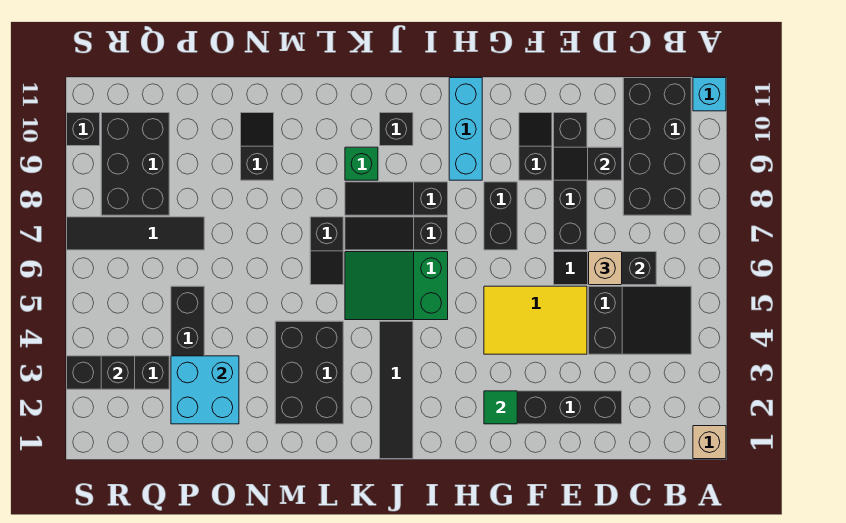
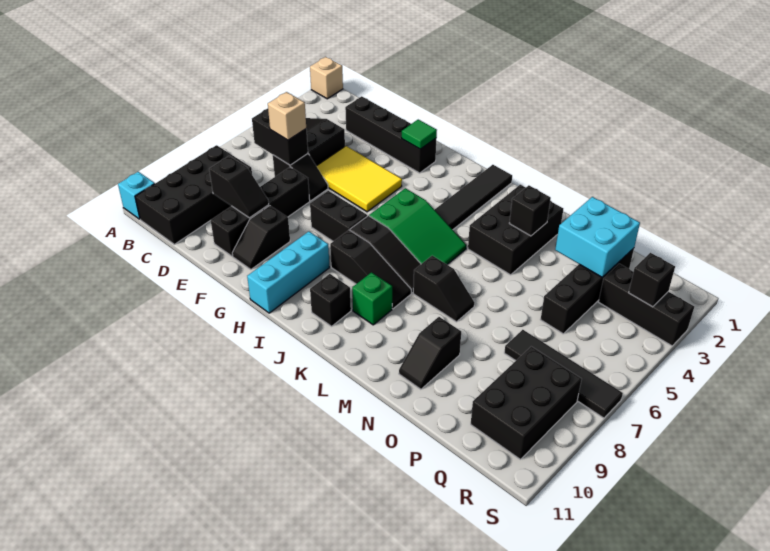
black 1x2 brick [484,182,517,250] -> black 1x2 brick turned to [310,191,367,241]
black 1x2 slope [310,217,343,285] -> black 1x2 slope turned to [413,256,474,322]
black 1x1 brick [67,113,100,146] -> black 1x1 brick moved to [509,185,551,236]

